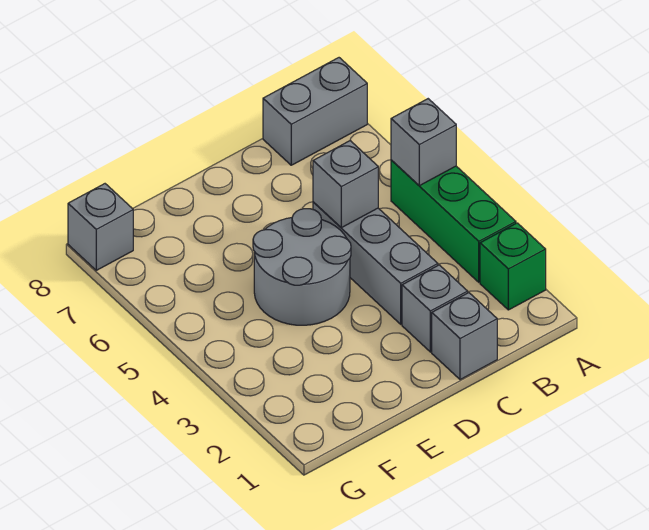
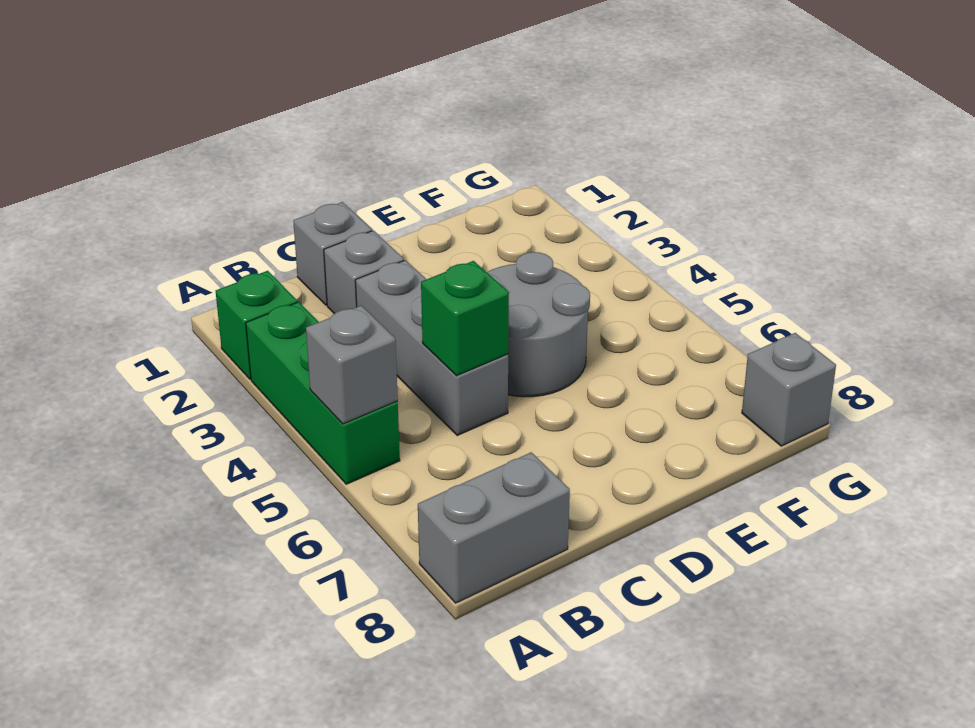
grey 1x1 brick [313,141,378,228] -> green 1x1 brick [421,261,509,376]

